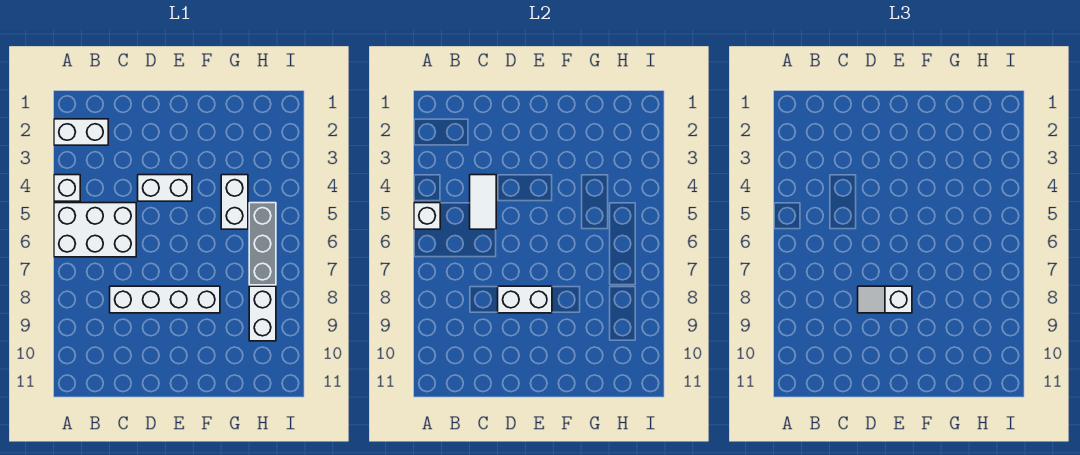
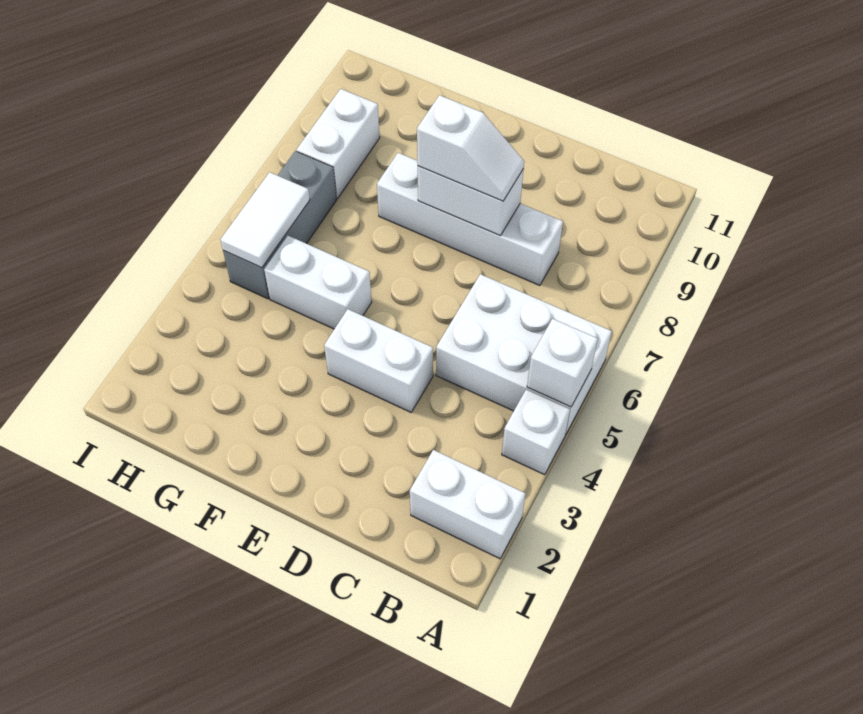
white 1x2 tile [470,175,496,229] -> white 1x2 tile moved to [220,172,310,268]
white 1x2 brick [221,175,248,229] -> white 1x2 brick turned to [264,236,372,329]

